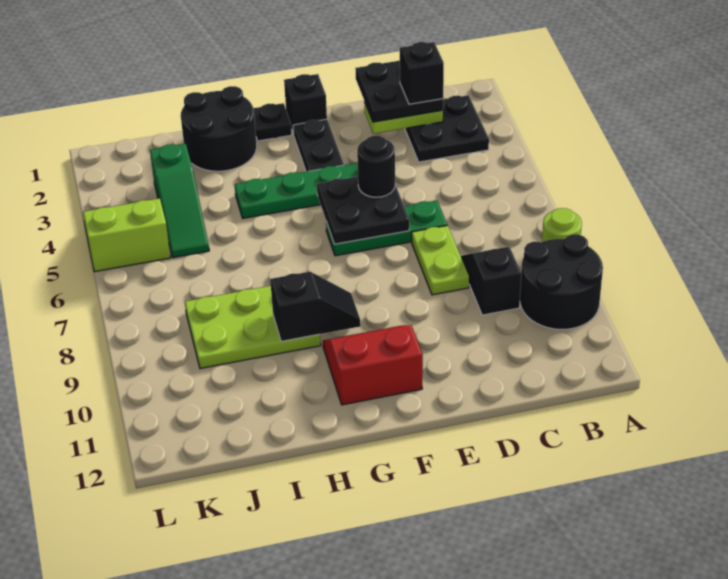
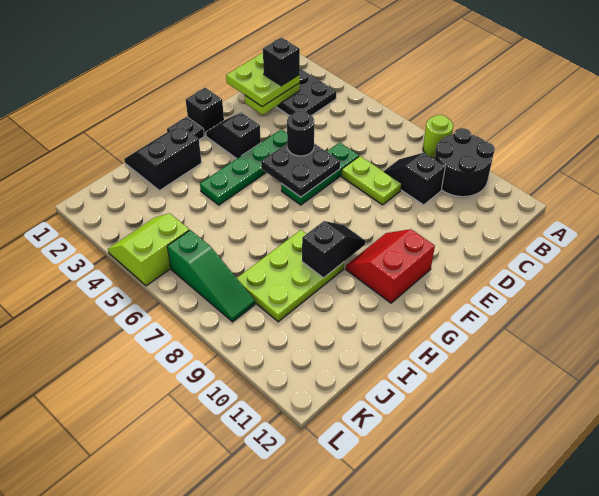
black 2x2 plate [355,61,443,122] -> lime 2x2 plate [226,53,300,107]
black 1x2 plate [293,119,344,172] -> black 1x2 slope [206,112,261,159]
black 2x2 round brick [181,86,257,171] -> black 2x2 slope [124,126,202,191]
green 1x3 slope [150,144,209,258] -> green 1x3 slope moved to [167,230,255,322]

